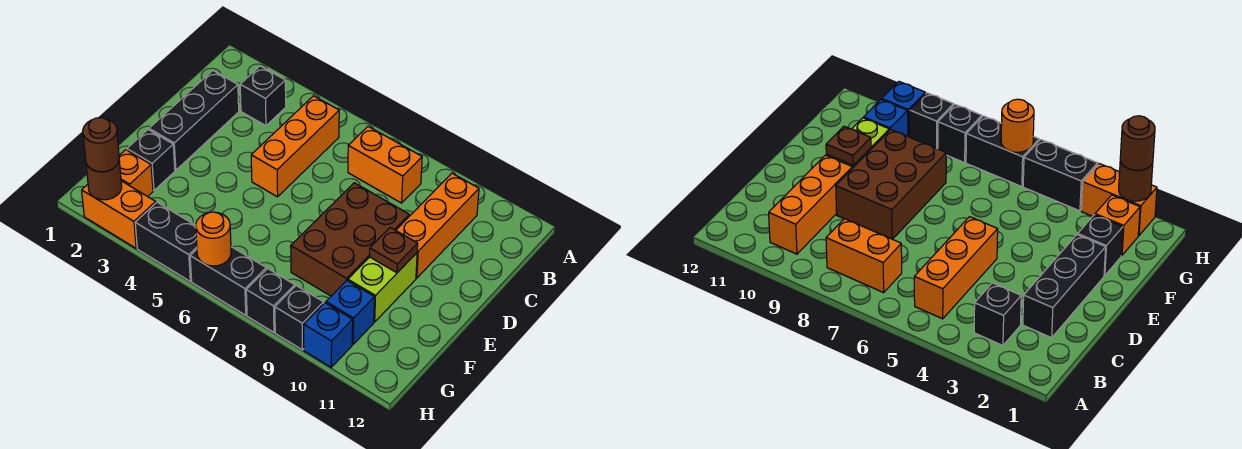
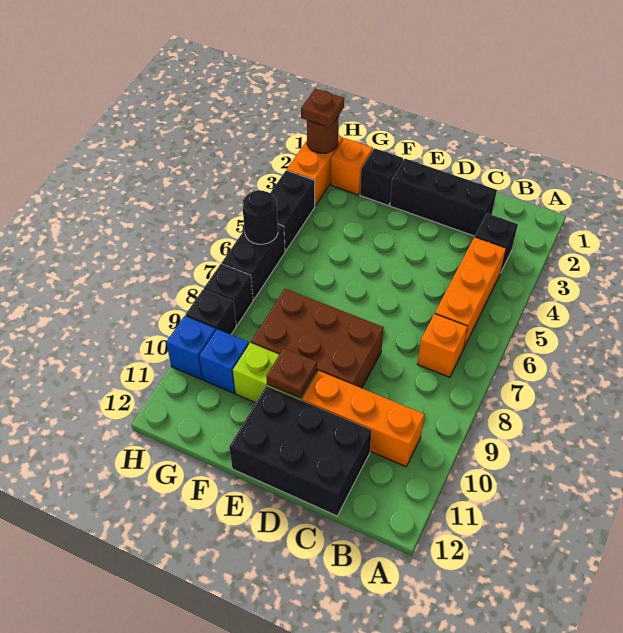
orange 1x3 brick [251,96,339,197] -> orange 1x3 brick turned to [435,237,506,349]
orange 1x2 brick [348,126,422,203] -> orange 1x1 brick [417,314,468,377]
none -> black 2x3 brick [229,386,372,516]
brown 1x1 round brick [83,118,119,172] -> brown 1x1 plate [301,88,344,128]
orange 1x1 round brick [196,212,231,266] -> black 1x1 round brick [242,190,278,244]

